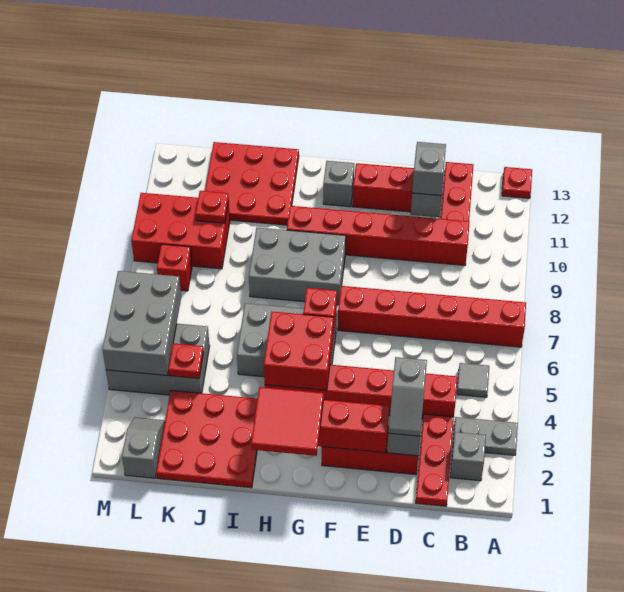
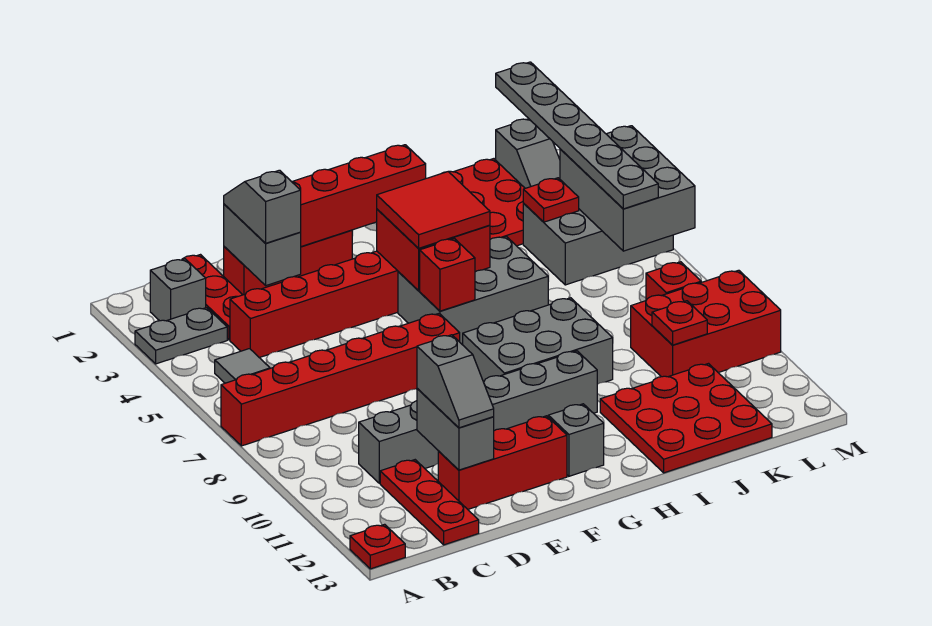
red 1x6 brick [287,206,470,265] -> grey 1x6 brick [359,351,597,483]
red 2x2 tile [251,387,324,456] -> red 2x2 tile moved to [377,172,490,248]
none -> grey 1x6 plate [496,62,658,209]

